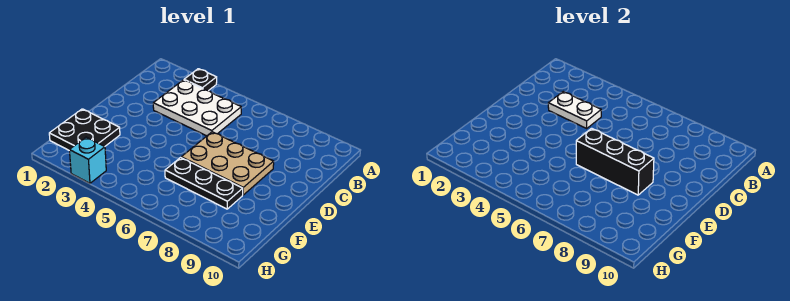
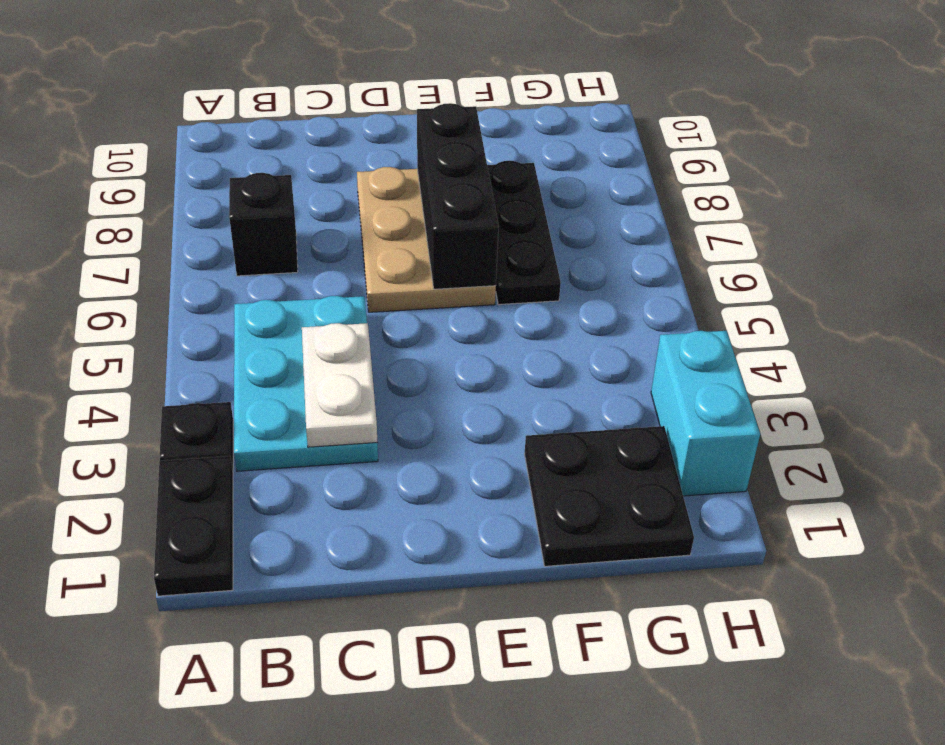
none -> black 1x2 plate [154,456,233,596]
white 2x3 plate [153,80,241,136] -> cyan 2x3 plate [234,296,378,471]
none -> black 1x1 brick [229,173,298,276]
cyan 1x1 brick [69,137,106,183] -> cyan 1x2 brick [651,331,760,496]

